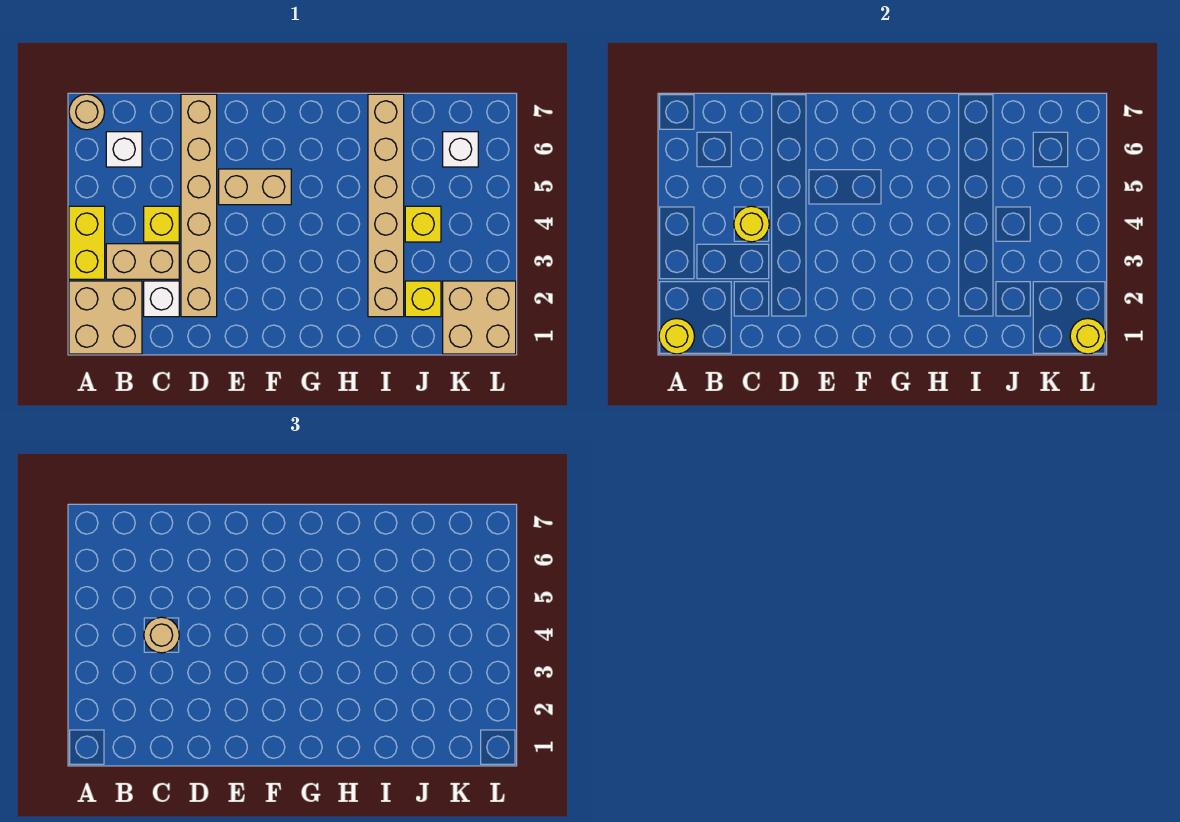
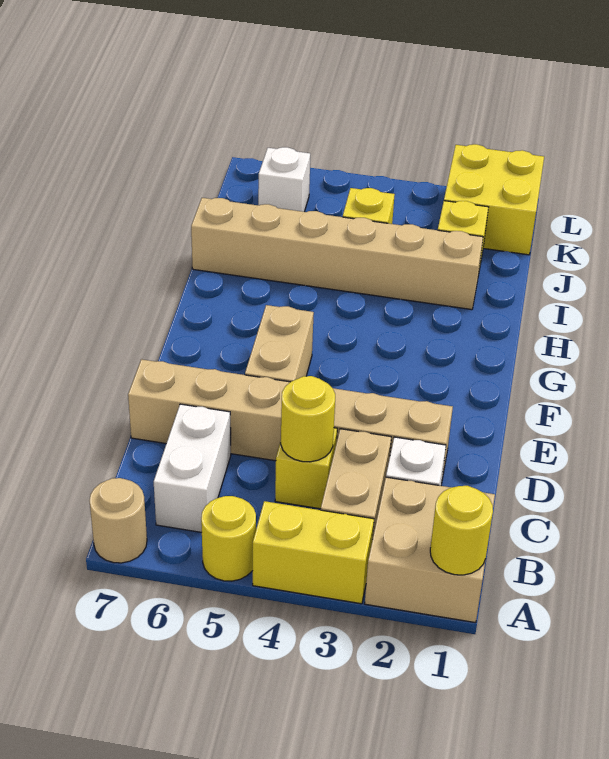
white 1x1 brick [106,132,142,167] -> white 1x2 brick [154,404,231,532]
tan 1x1 round brick [144,617,179,653] -> none
tan 2x2 brick [443,281,516,354] -> yellow 2x2 brick [444,144,544,255]
yellow 1x1 round brick [1070,319,1106,354] -> yellow 1x1 round brick moved to [201,496,256,581]

